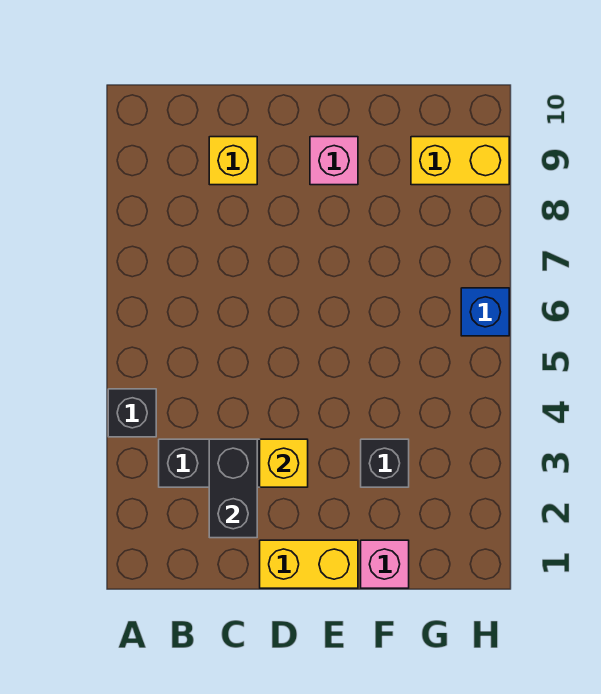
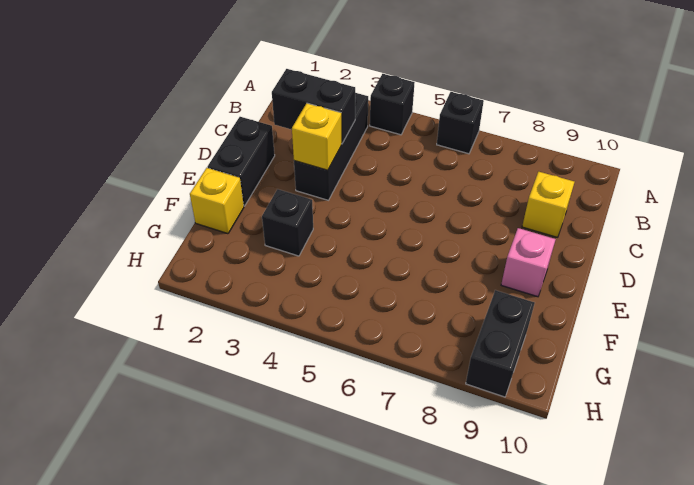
none -> black 1x1 brick [437,92,484,154]
yellow 1x2 brick [260,540,358,588] -> black 1x2 brick [208,117,275,206]
pink 1x1 brick [361,540,409,588] -> yellow 1x1 brick [190,168,244,234]
yellow 1x2 brick [411,137,509,185] -> black 1x2 brick [466,290,535,397]
blue 1x1 brick [461,288,509,336] -> none

